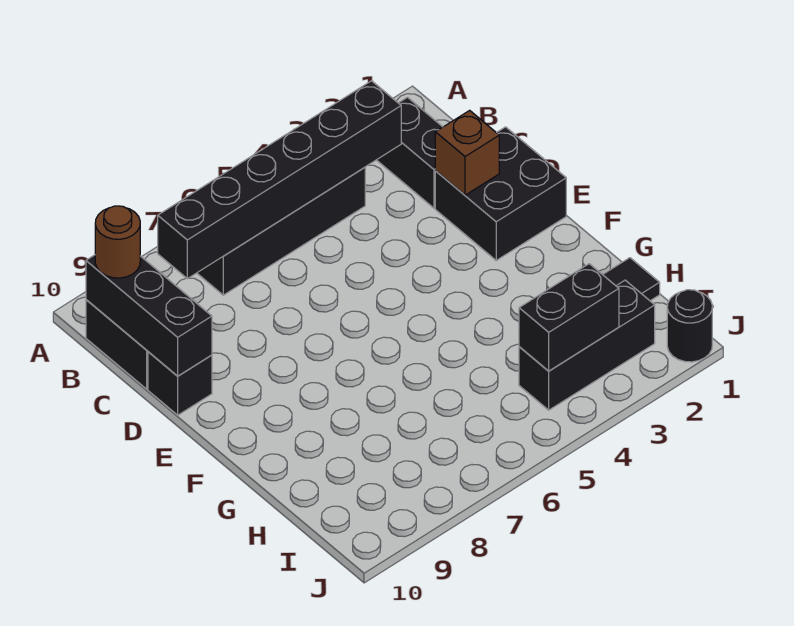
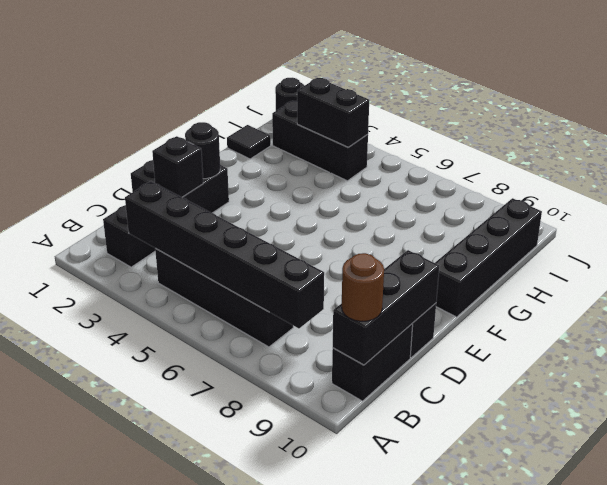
brown 1x1 brick [435,110,499,195] -> black 1x1 brick [152,136,203,197]
none -> black 1x1 round brick [185,122,220,179]
none -> black 1x4 brick [435,198,542,317]

